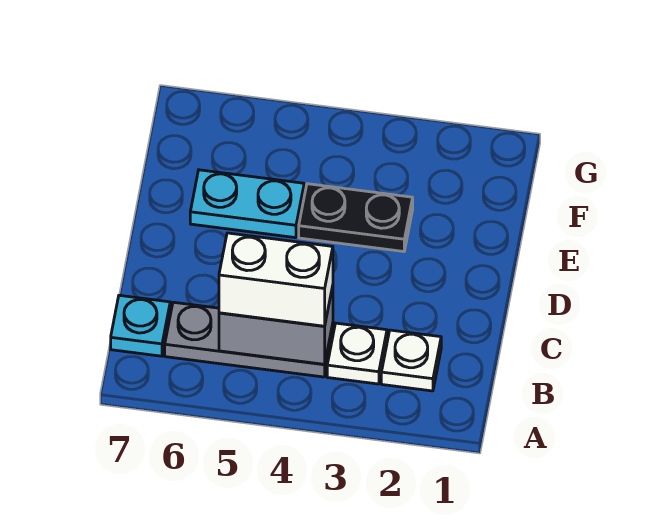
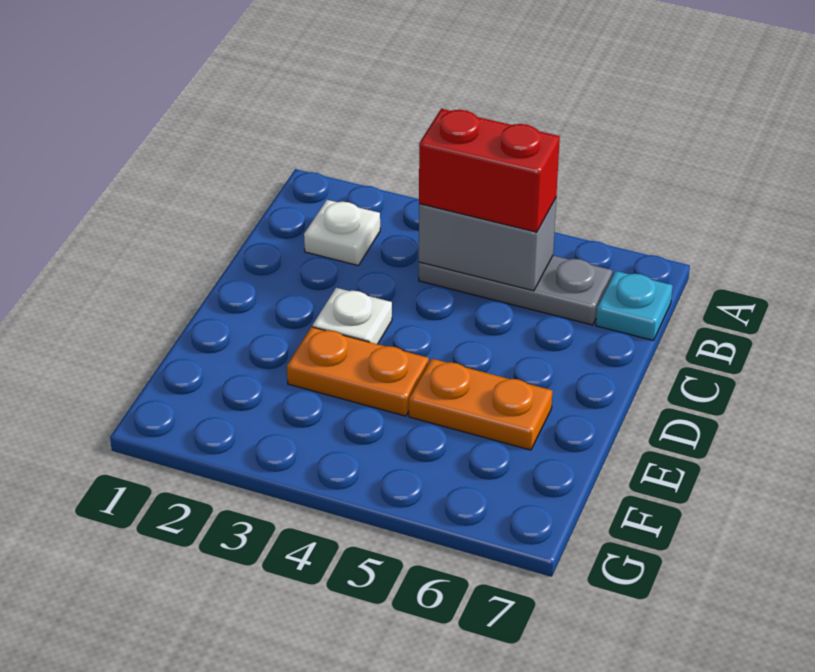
white 1x1 plate [327,323,387,384] -> white 1x1 plate moved to [313,288,392,344]
white 1x2 brick [219,233,333,326] -> red 1x2 brick [419,109,560,232]
black 1x2 plate [299,184,413,251] -> orange 1x2 plate [287,327,429,416]
cyan 1x2 plate [190,170,304,238] -> orange 1x2 plate [409,359,552,450]

